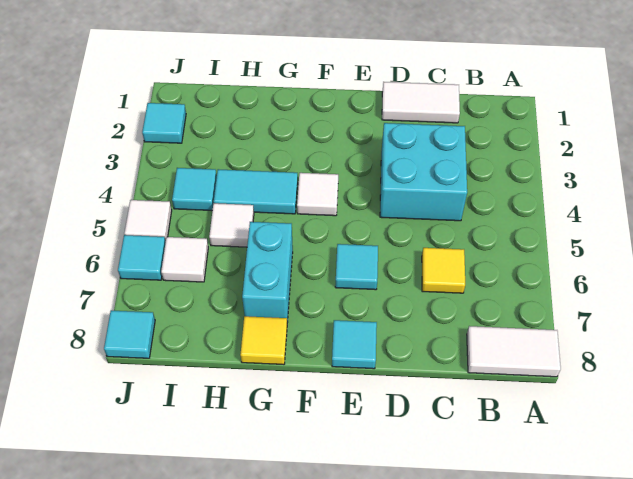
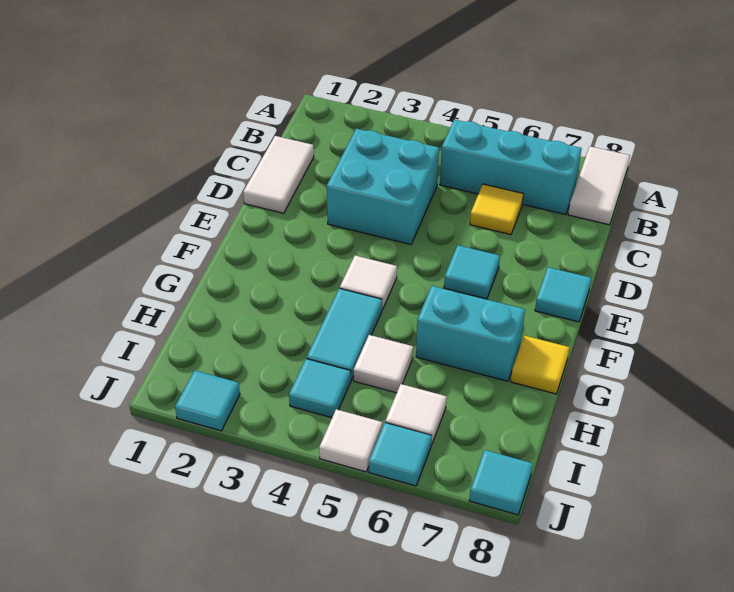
none -> cyan 1x3 brick [440,120,582,214]

